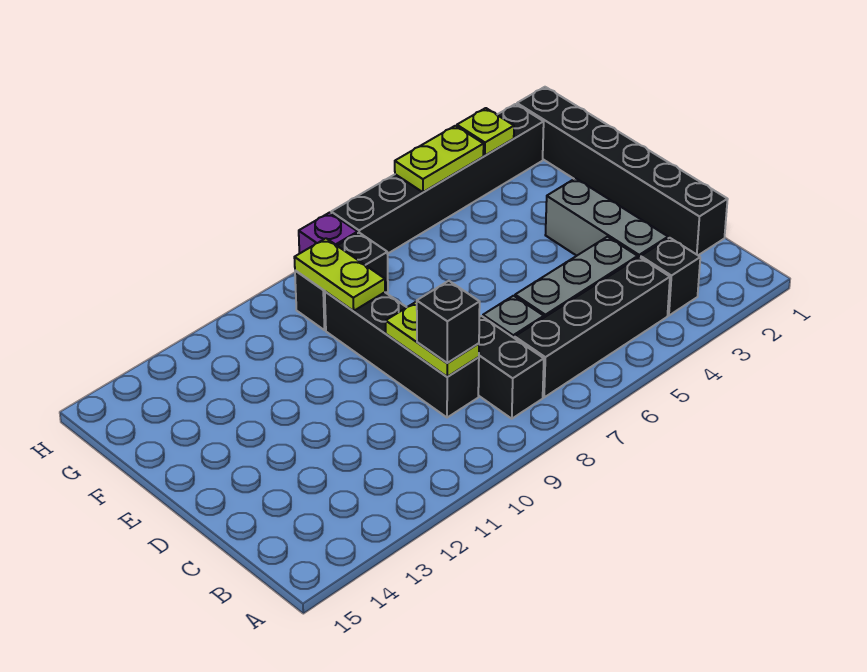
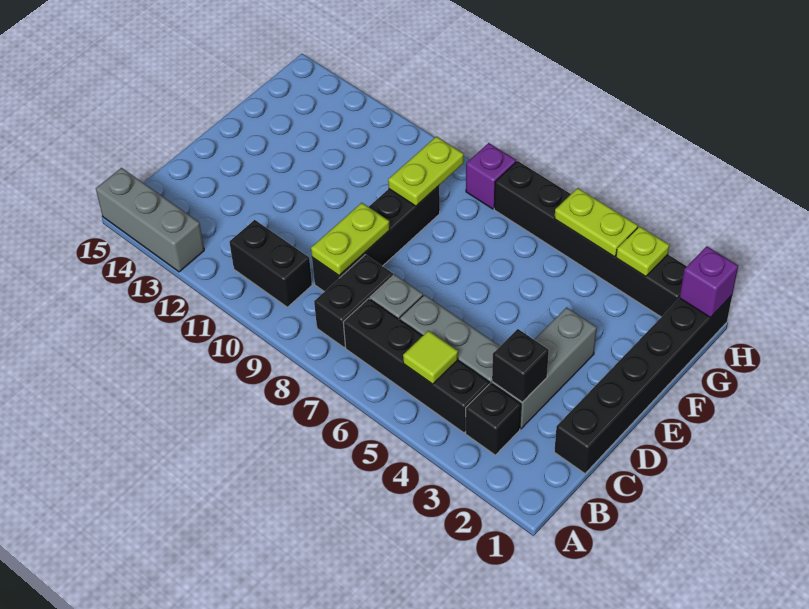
none -> grey 1x3 brick [96,168,204,272]
none -> lime 1x1 tile [403,331,458,384]
black 1x1 brick [417,281,480,363] -> black 1x1 brick moved to [492,329,549,402]
black 1x2 brick [295,233,388,330] -> black 1x2 brick moved to [230,220,312,307]
none -> purple 1x1 brick [680,246,738,317]

